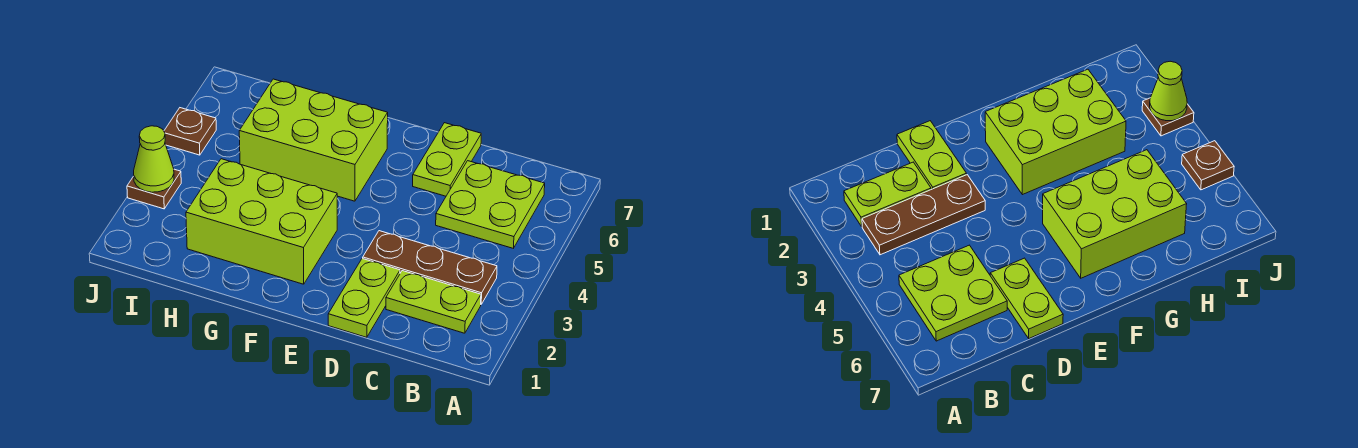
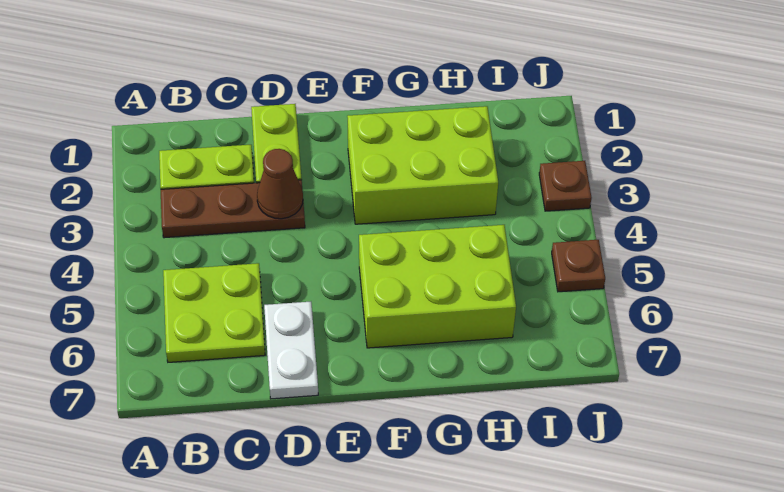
none -> brown 1x1 cone [257,149,303,219]
lime 1x2 plate [413,123,481,196] -> white 1x2 plate [264,302,318,399]
lime 1x1 cone [134,126,174,192] -> none

